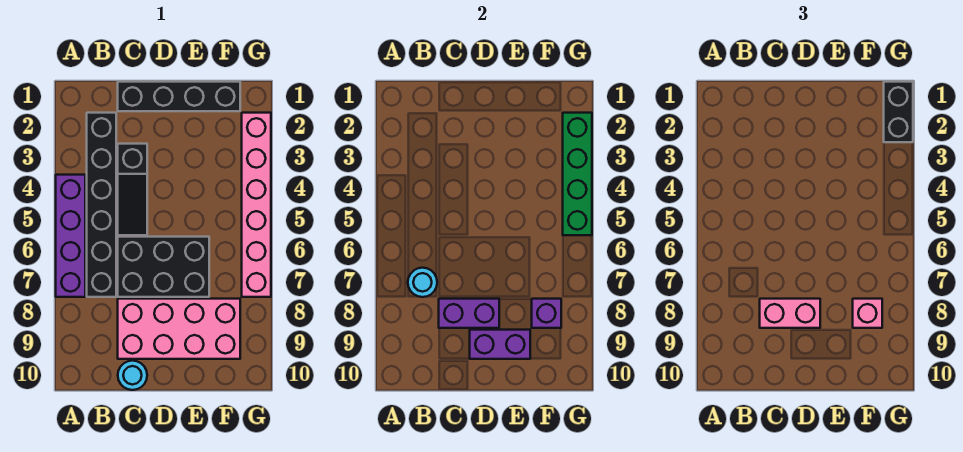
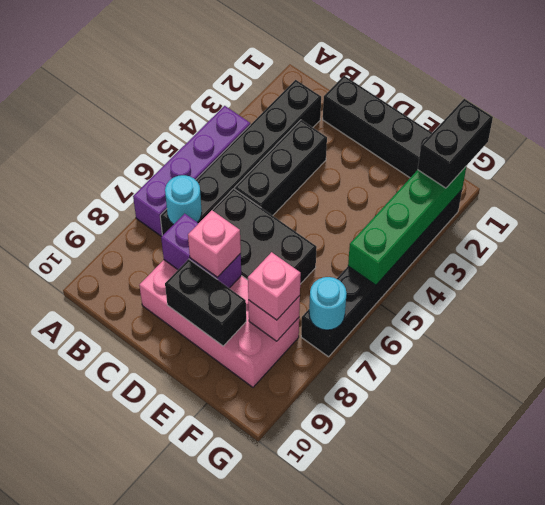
black 1x3 slope [118,144,147,235] -> black 1x3 brick [235,120,327,216]
pink 1x2 brick [760,299,820,328] -> pink 1x1 brick [188,210,241,277]
cyan 1x1 round brick [118,361,147,390] -> cyan 1x1 round brick moved to [309,277,347,330]
purple 1x2 brick [470,330,530,359] -> black 1x2 brick [165,259,246,346]
purple 1x1 brick [532,299,561,328] -> pink 1x1 brick [248,296,300,341]
pink 1x6 brick [242,113,271,297] -> black 1x6 brick [301,190,462,357]

